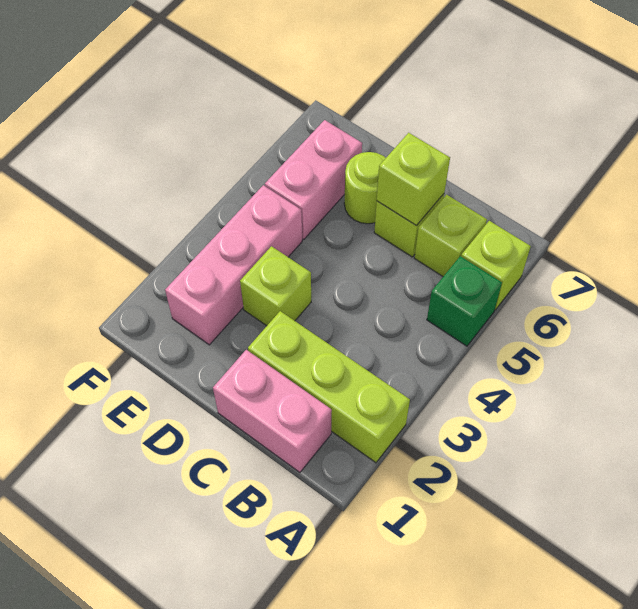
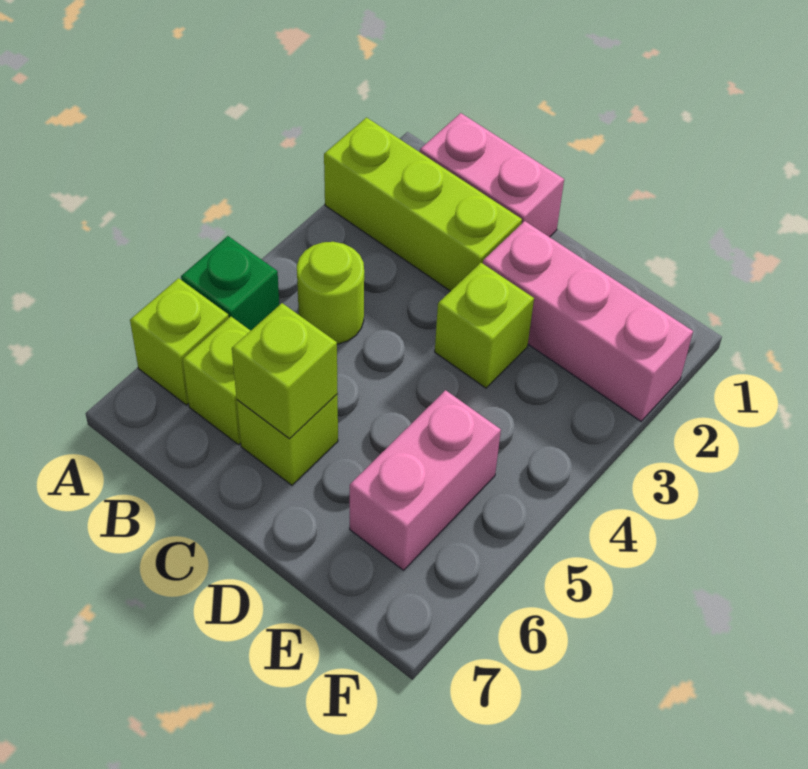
lime 1x1 round brick [344,152,385,224] -> lime 1x1 round brick moved to [297,242,364,344]
pink 1x3 brick [165,185,302,345] -> pink 1x3 brick turned to [483,221,693,421]

